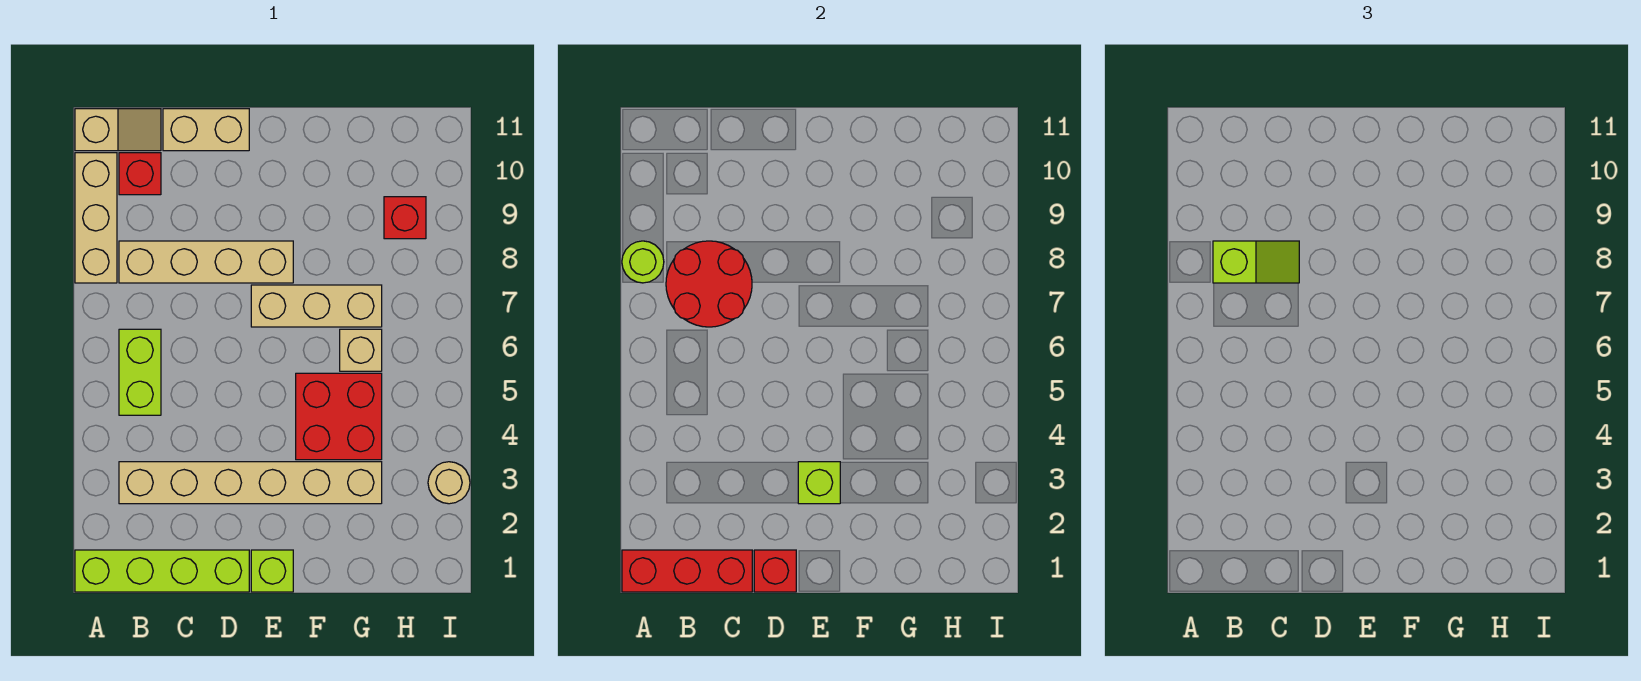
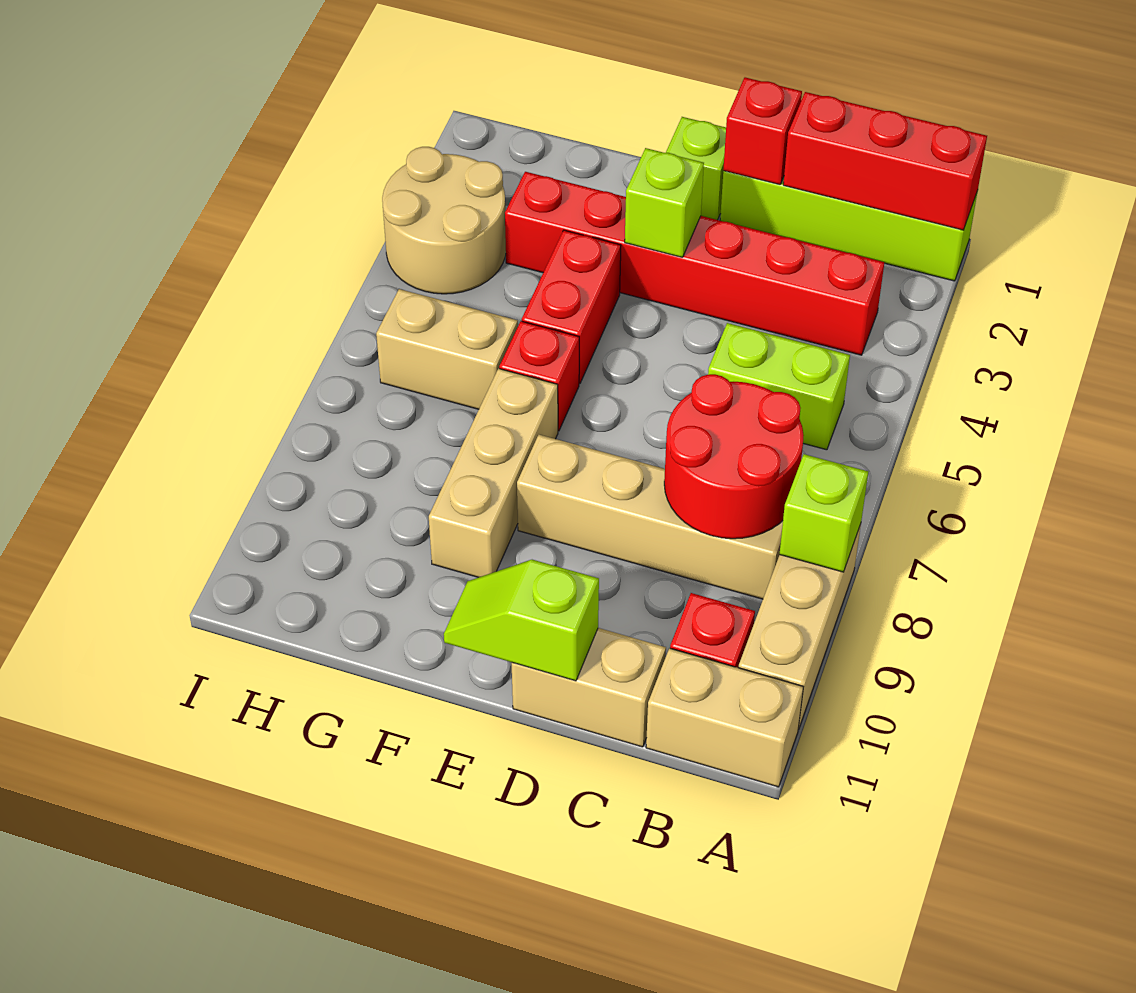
lime 1x1 round brick [622,241,664,283] -> lime 1x1 brick [779,454,868,572]
tan 1x2 slope [75,109,161,151] -> tan 1x2 brick [646,648,803,787]
tan 1x6 brick [119,462,382,504] -> red 1x6 brick [505,172,884,355]
lime 1x2 brick [119,329,161,415] -> lime 1x2 brick turned to [708,323,850,450]
lime 1x2 slope [1213,241,1299,283] -> lime 1x2 slope moved to [444,560,599,681]
tan 1x3 brick [251,285,382,327] -> tan 1x3 brick turned to [429,369,558,577]
red 2x2 brick [296,373,382,460] -> red 1x2 brick [522,230,621,384]
tan 1x1 brick [340,329,382,371] -> tan 1x2 brick [376,289,518,409]
red 1x1 brick [384,197,426,239] -> red 1x1 brick moved to [499,321,579,431]
tan 1x1 round brick [428,462,470,504] -> tan 2x2 round brick [382,147,506,294]

